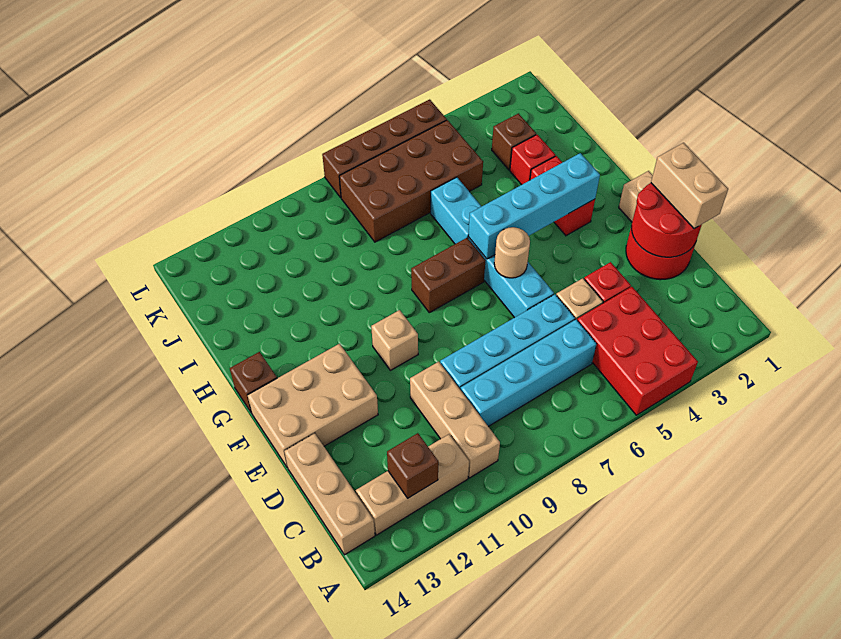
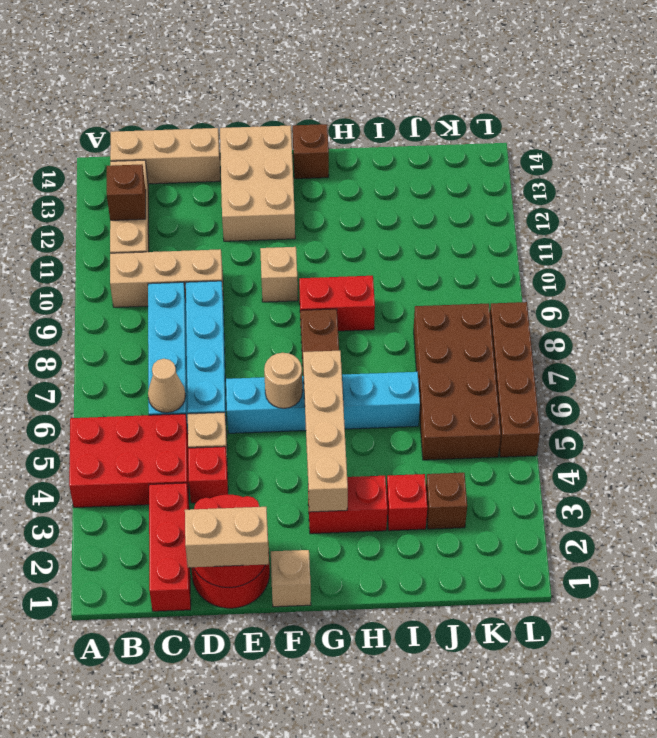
none -> red 1x3 brick [149,483,191,611]
none -> tan 1x1 cone [148,359,186,413]
cyan 1x4 brick [468,153,600,259] -> tan 1x4 brick [303,351,348,512]
none -> red 1x2 brick [299,276,375,331]

